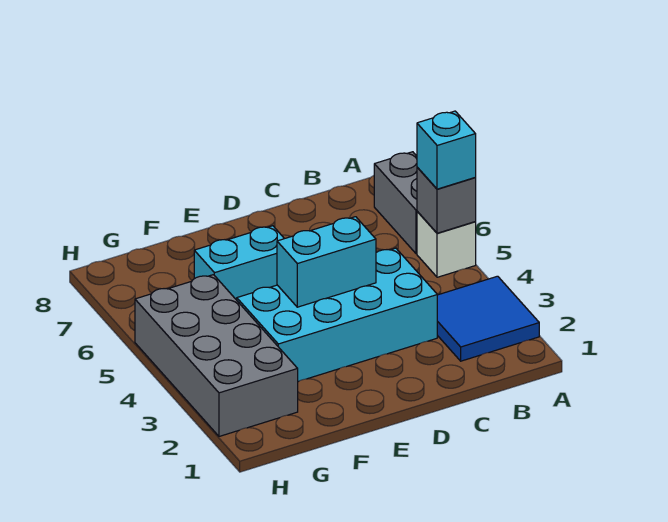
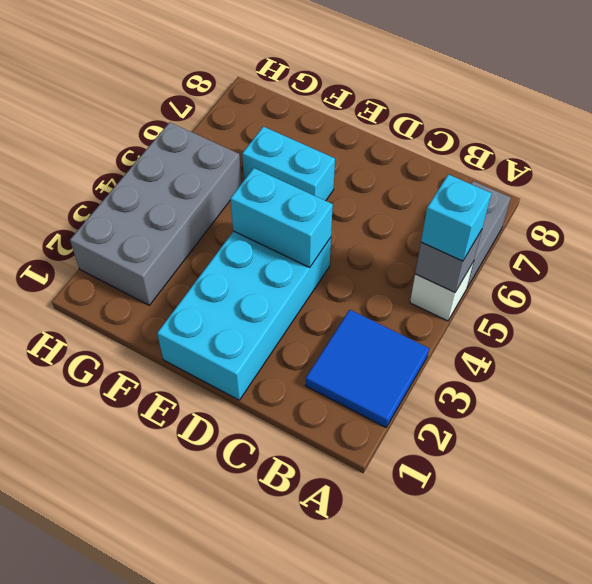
cyan 2x4 brick [237,248,437,382] -> cyan 2x4 brick turned to [157,231,331,400]

